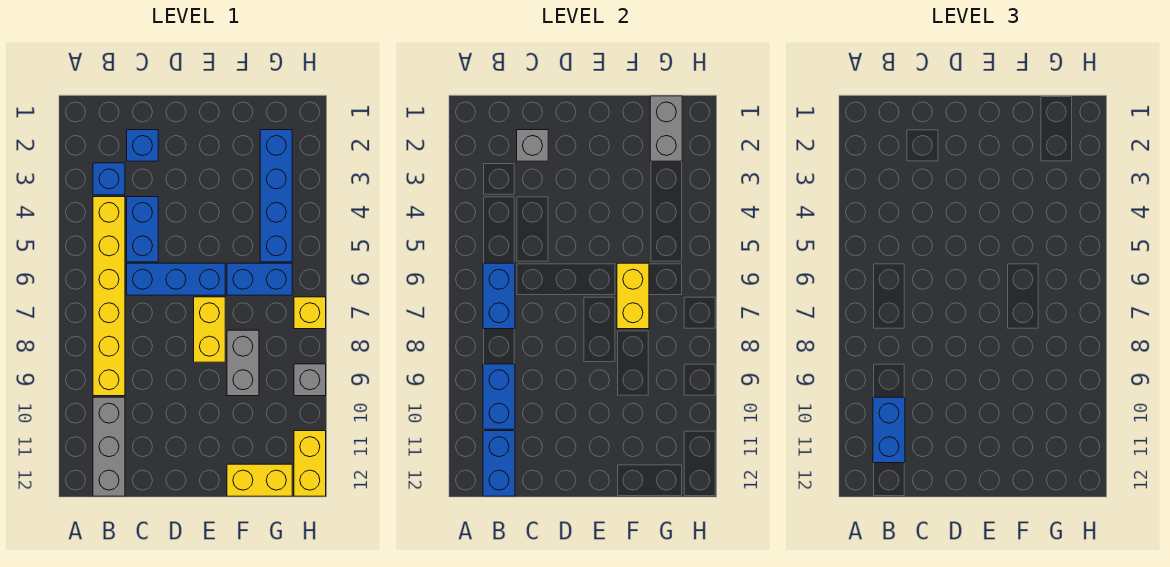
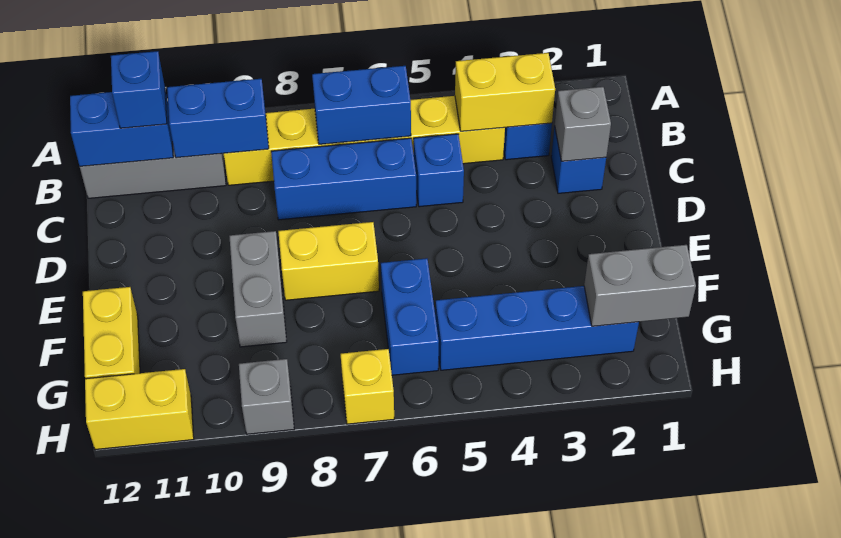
blue 1x2 brick [873,397,905,463] -> blue 1x1 brick [111,51,167,128]
blue 1x2 brick [127,197,158,262] -> blue 1x1 brick [414,134,464,207]
blue 1x3 brick [127,263,225,295] -> blue 1x3 brick turned to [271,138,416,220]
yellow 1x2 brick [617,263,649,329] -> yellow 1x2 brick moved to [455,53,555,131]
grey 1x2 brick [227,330,259,396] -> grey 1x2 brick turned to [229,231,287,347]

